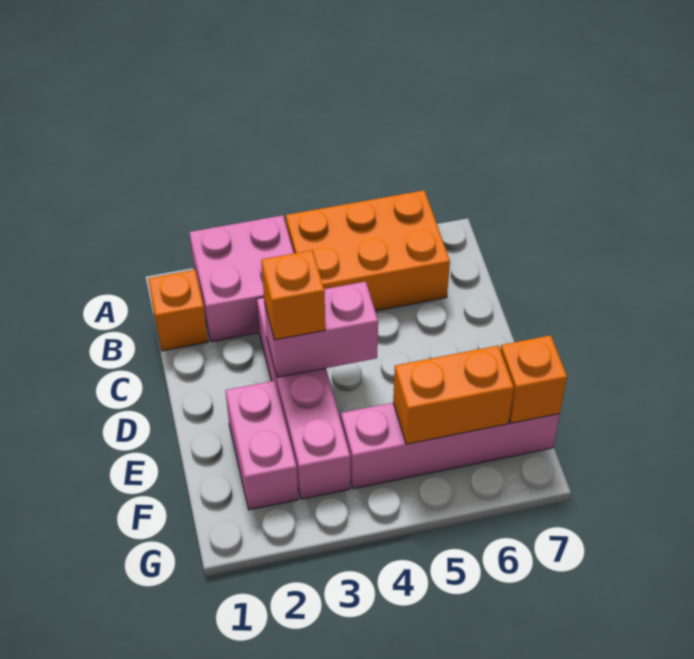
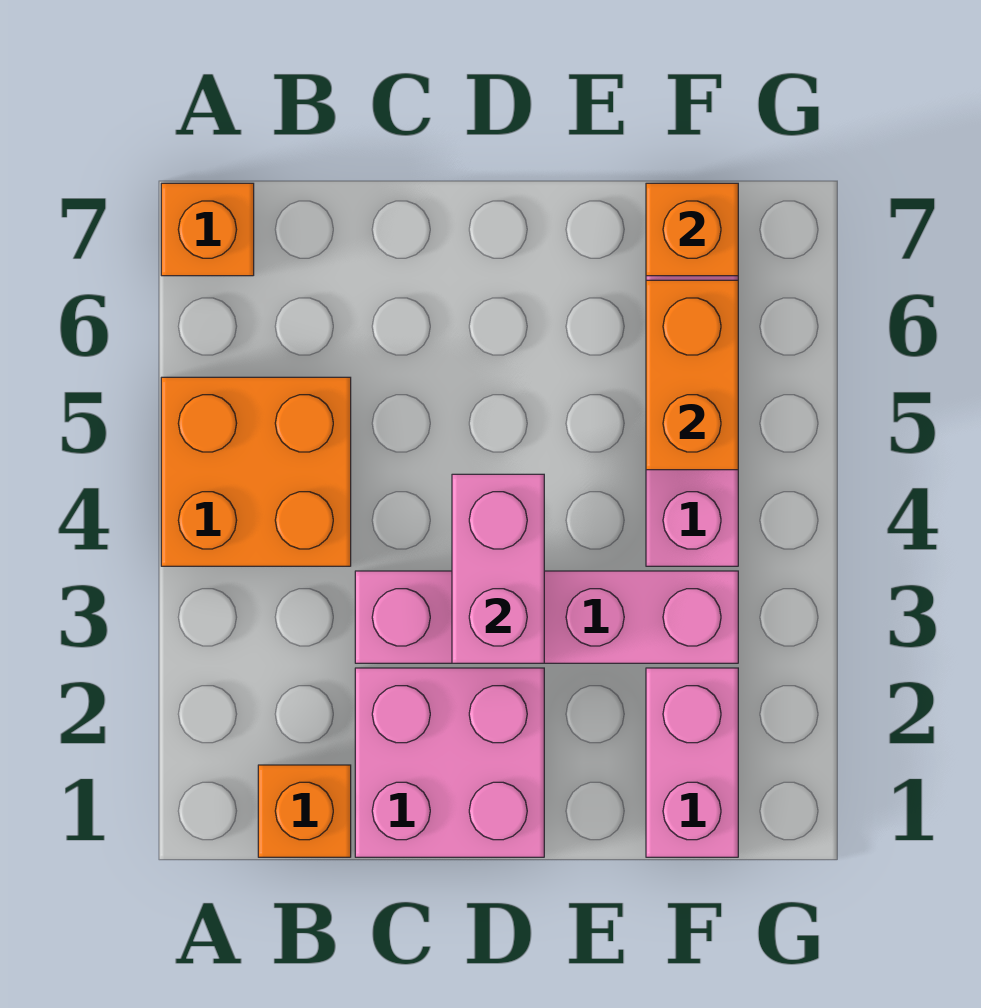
pink 2x2 brick [189,215,294,342] -> pink 2x2 brick moved to [355,668,544,857]
orange 2x3 brick [286,190,450,311] -> orange 2x2 brick [161,377,351,566]
orange 1x1 brick [261,250,325,340] -> orange 1x1 brick moved to [161,183,254,276]
pink 1x2 brick [225,381,298,510] -> pink 1x2 brick turned to [646,668,738,857]

